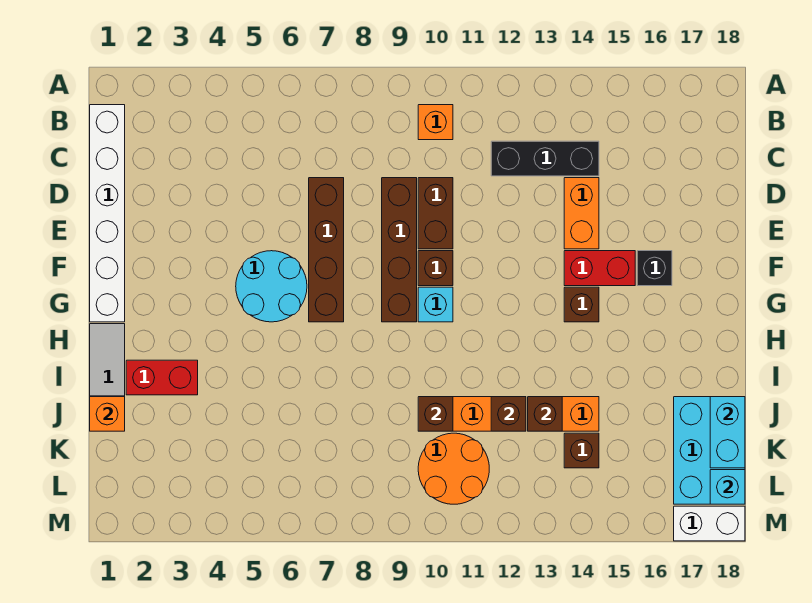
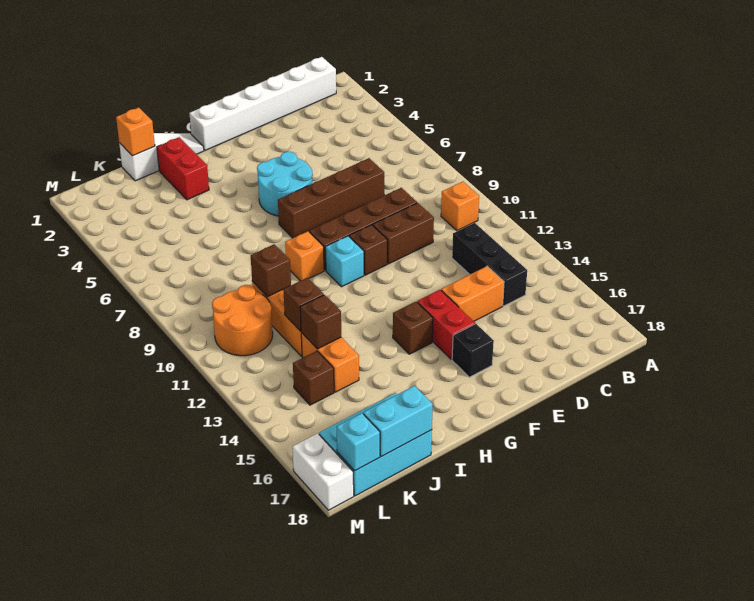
none -> orange 1x1 brick [285,231,324,281]

